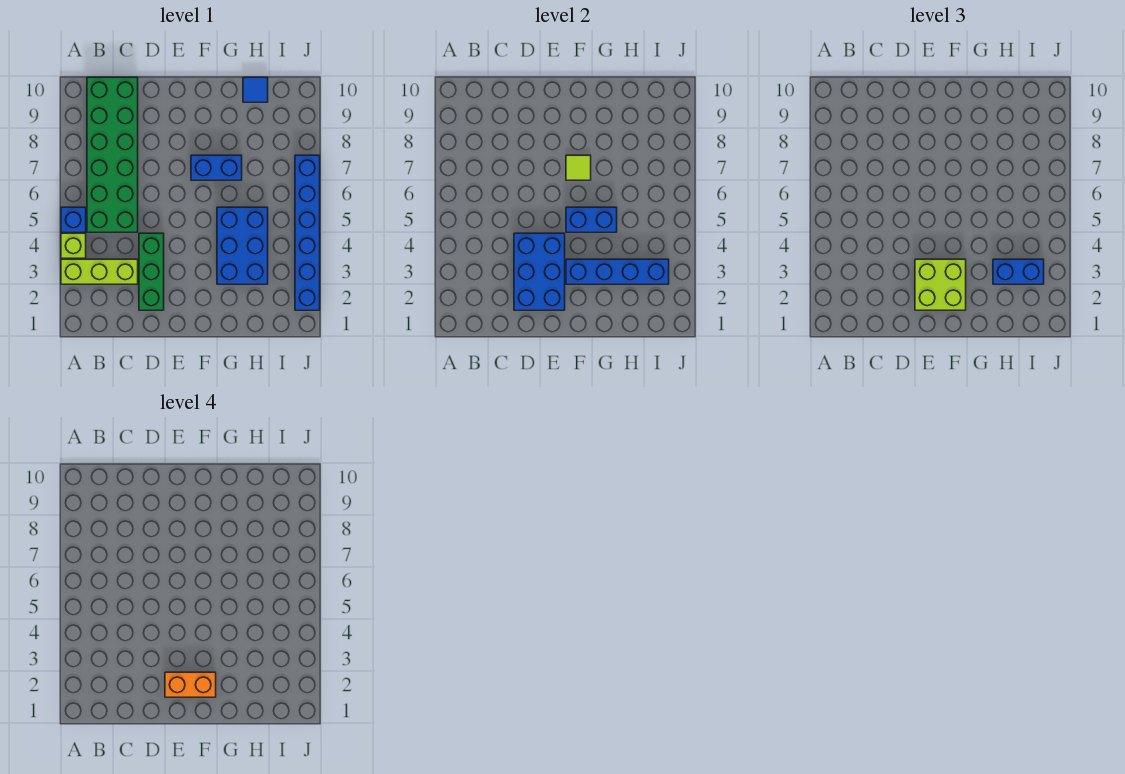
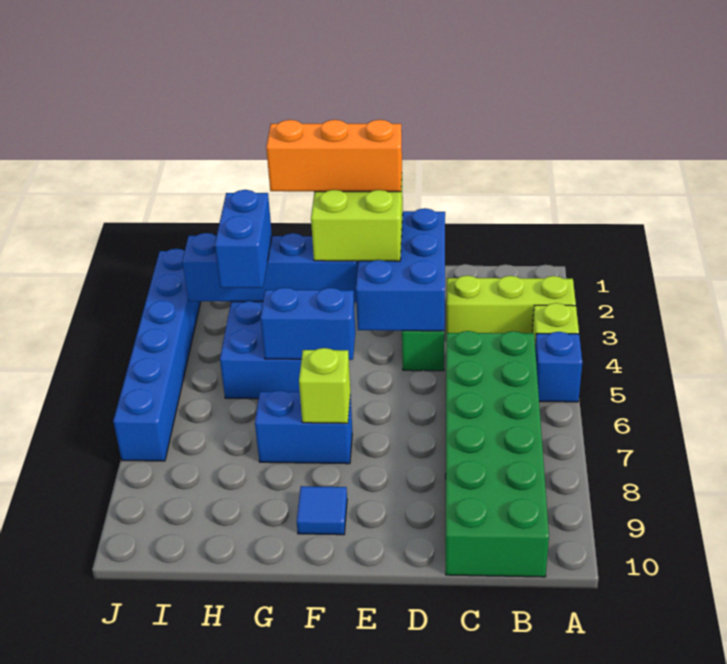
orange 1x2 brick [165,672,216,697] -> orange 1x3 brick [266,120,402,192]
lime 1x1 tile [566,155,591,180] -> lime 1x1 brick [299,348,350,423]
blue 1x2 brick [993,259,1044,284] -> blue 1x2 brick turned to [215,190,272,288]
blue 1x1 tile [243,77,268,102] -> blue 1x1 tile moved to [297,486,347,535]

